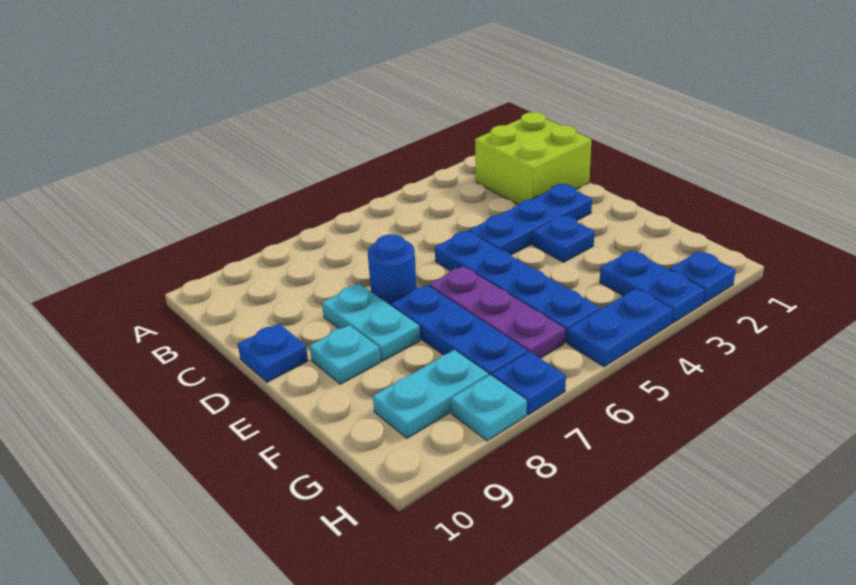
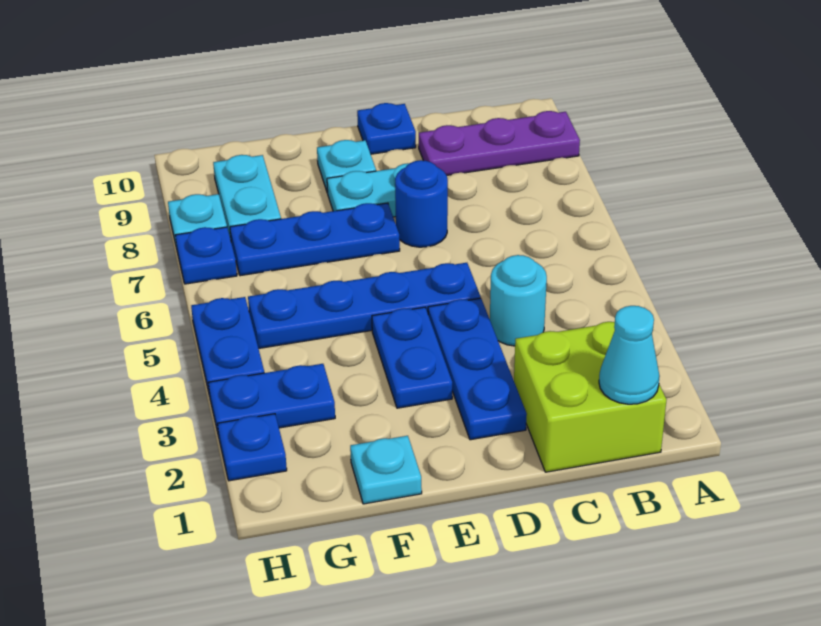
none -> cyan 1x1 cone [599,306,660,404]
none -> cyan 1x1 round brick [490,255,547,346]
blue 1x1 plate [533,215,594,262] -> blue 1x2 plate [372,307,452,408]
purple 1x3 plate [429,266,565,358] -> purple 1x3 plate moved to [419,111,580,175]
none -> cyan 1x1 plate [350,436,422,504]

